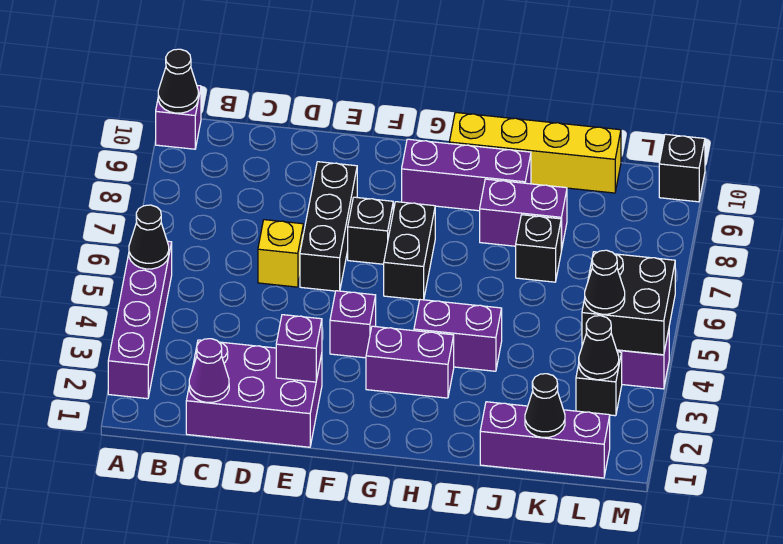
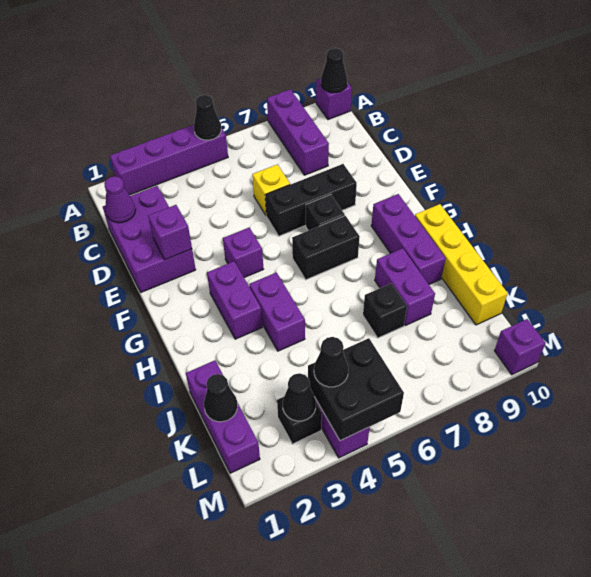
none -> purple 1x3 brick [267,89,329,175]
black 1x1 brick [659,134,705,202] -> purple 1x1 brick [494,319,546,375]

